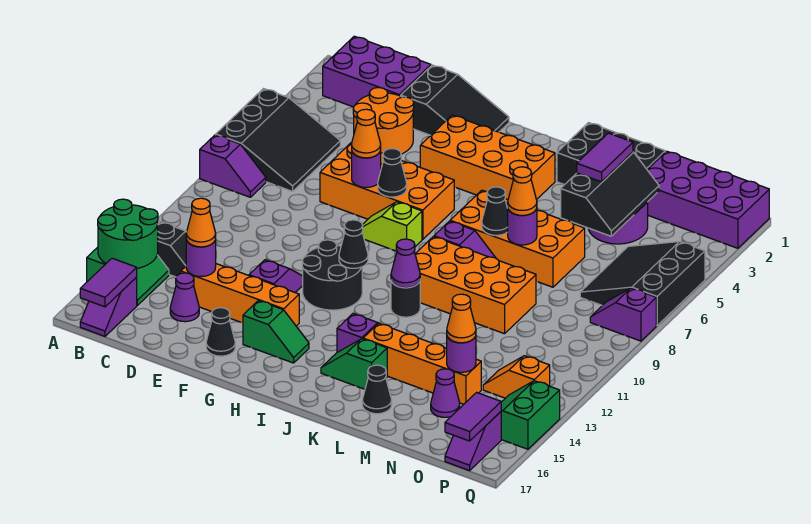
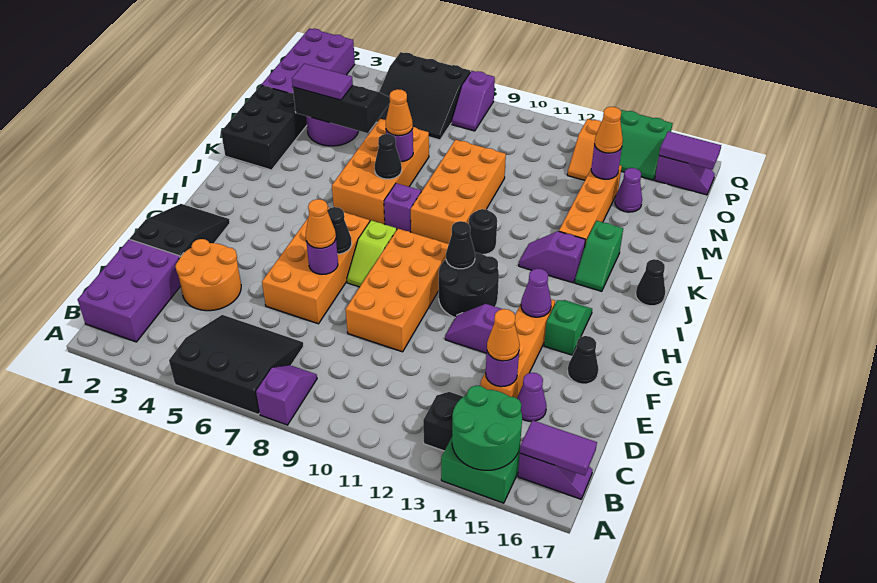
orange 2x4 brick [420,115,555,200] -> orange 2x4 brick moved to [346,229,449,352]
purple 1x1 cone [391,239,420,288] -> purple 1x1 cone moved to [521,269,551,317]
black 1x1 cone [362,365,392,414] -> black 1x1 cone moved to [636,259,665,306]

